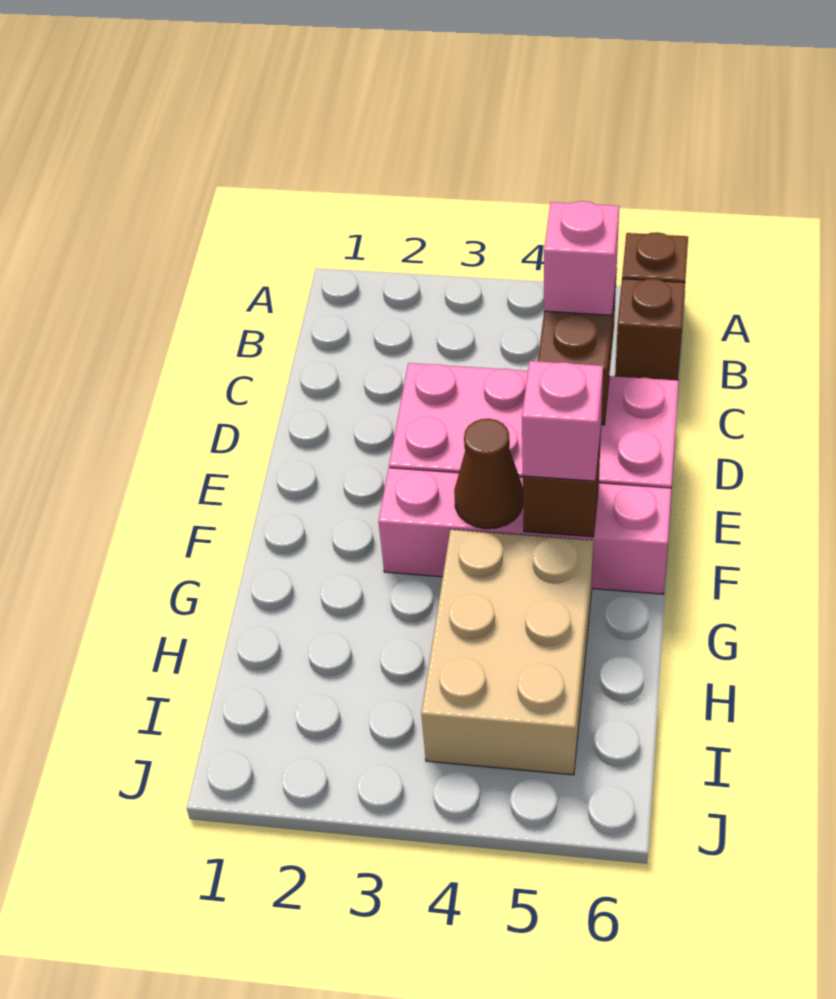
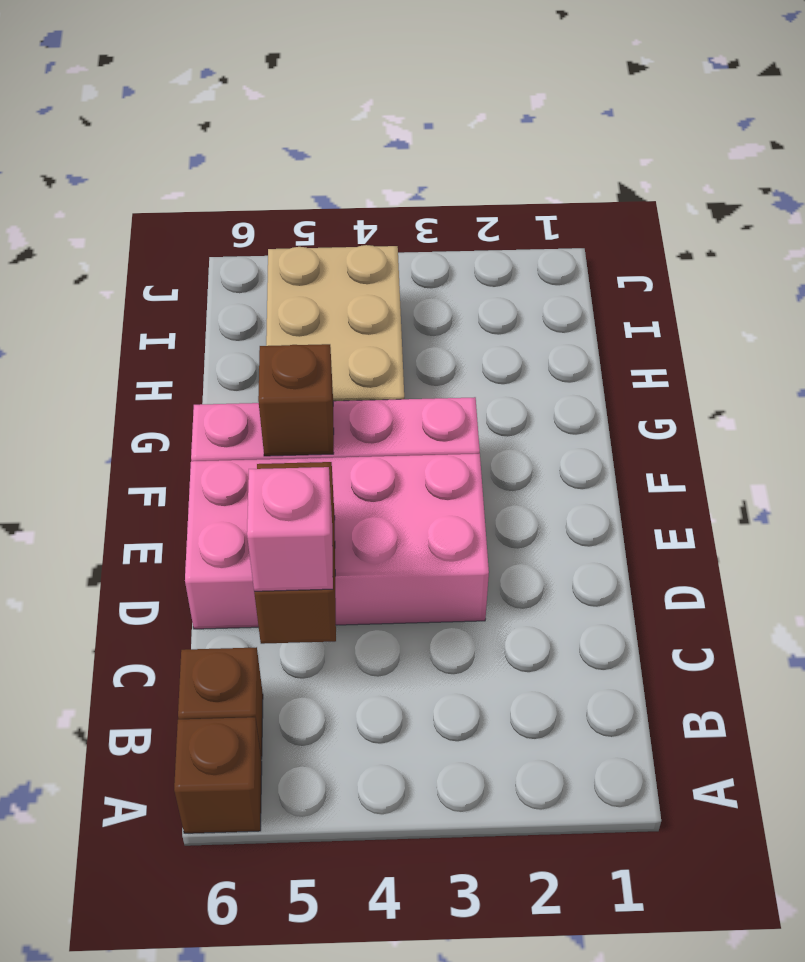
brown 1x1 cone [454,419,523,529] -> none
pink 1x1 brick [522,361,603,481] -> none

